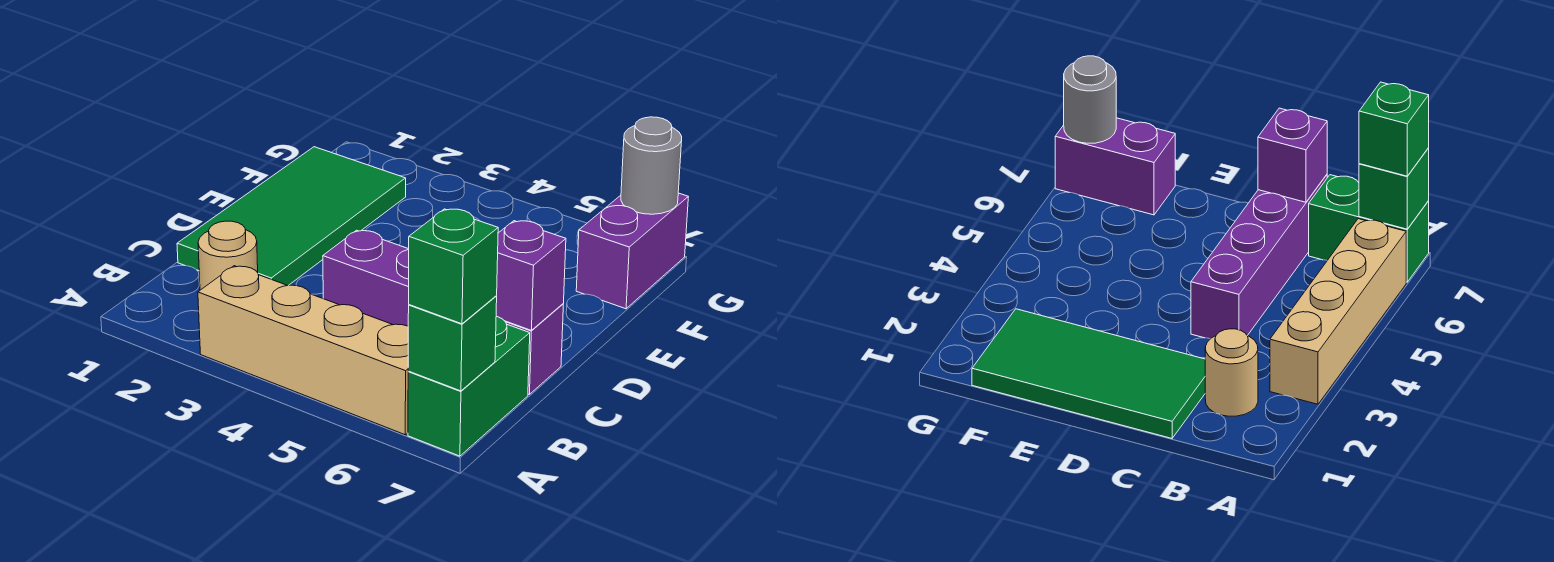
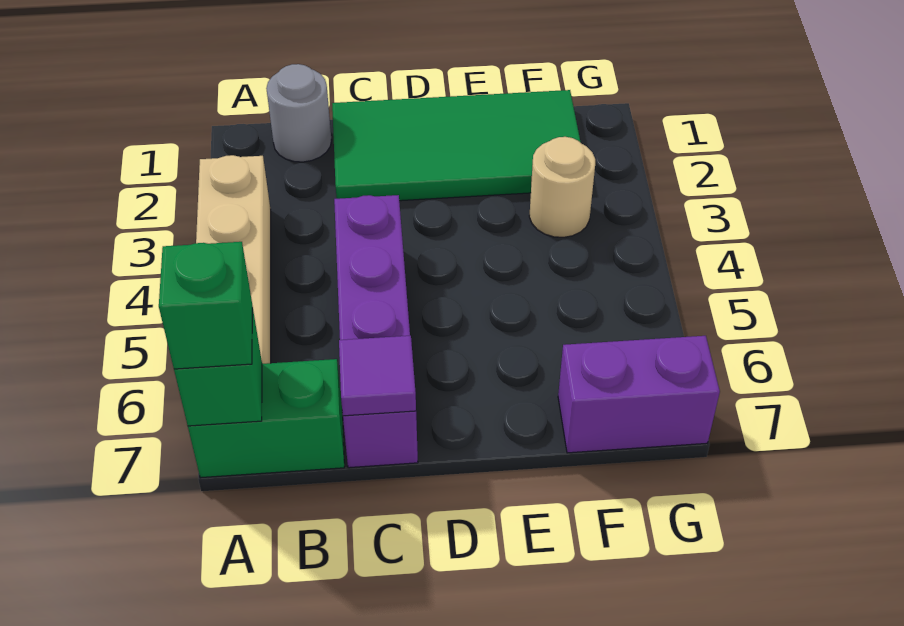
tan 1x1 round brick [198,221,258,290] -> tan 1x1 round brick moved to [529,137,595,237]
purple 1x1 brick [496,221,566,330] -> purple 1x1 tile [339,336,416,416]
grey 1x1 round brick [621,117,682,214] -> grey 1x1 round brick moved to [266,64,331,162]

